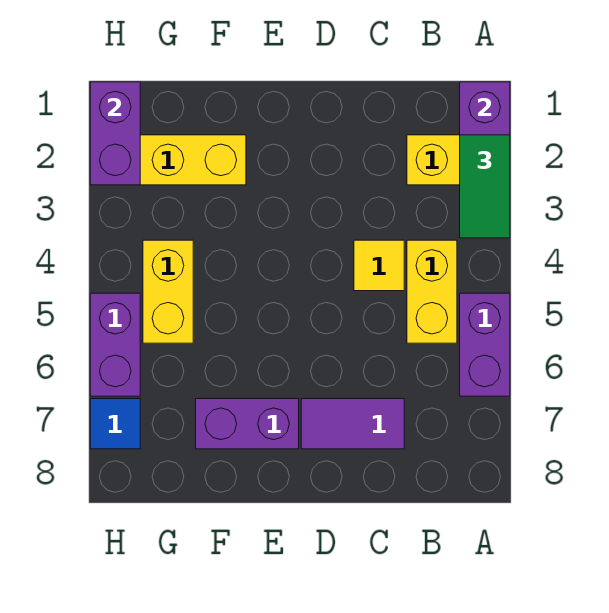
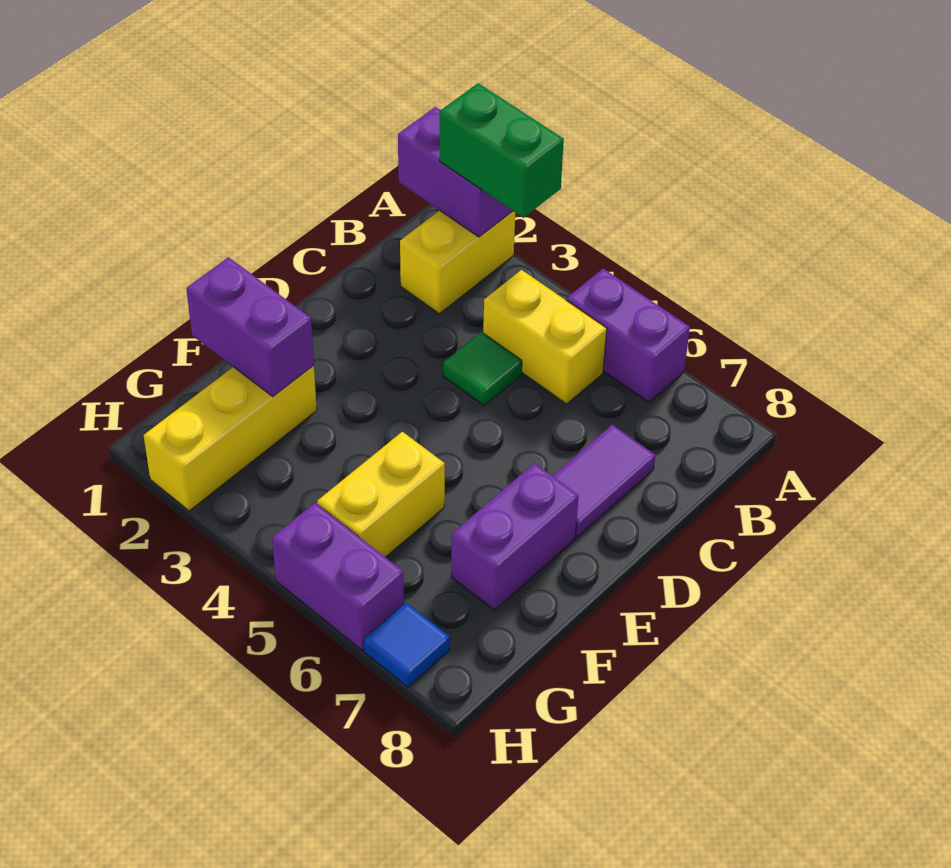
green 1x2 tile [460,135,510,238] -> green 1x2 brick [440,83,564,218]
yellow 1x1 tile [354,240,404,291] -> green 1x1 tile [444,332,522,406]
yellow 1x2 brick [143,240,193,343] -> yellow 1x2 brick turned to [317,432,445,557]
purple 1x2 brick [90,82,140,185] -> purple 1x2 brick moved to [186,257,314,397]

